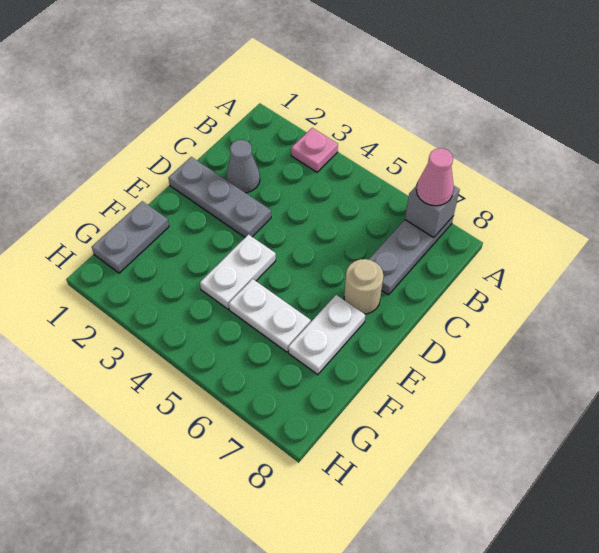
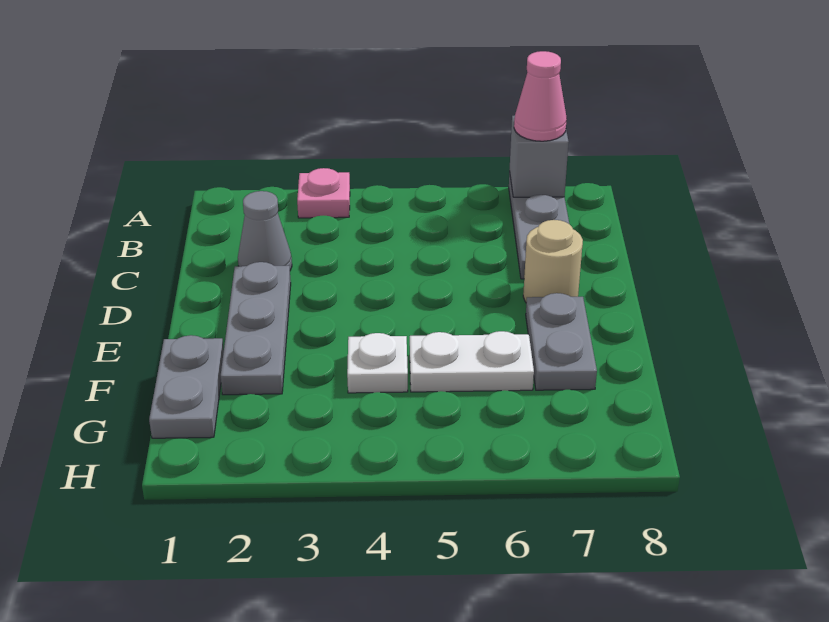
grey 1x3 plate [168,157,271,237] -> grey 1x3 plate turned to [221,262,291,395]
white 1x2 plate [200,234,276,309] -> white 1x1 plate [347,333,408,393]
white 1x2 plate [288,295,365,375] -> grey 1x2 plate [526,293,597,390]

